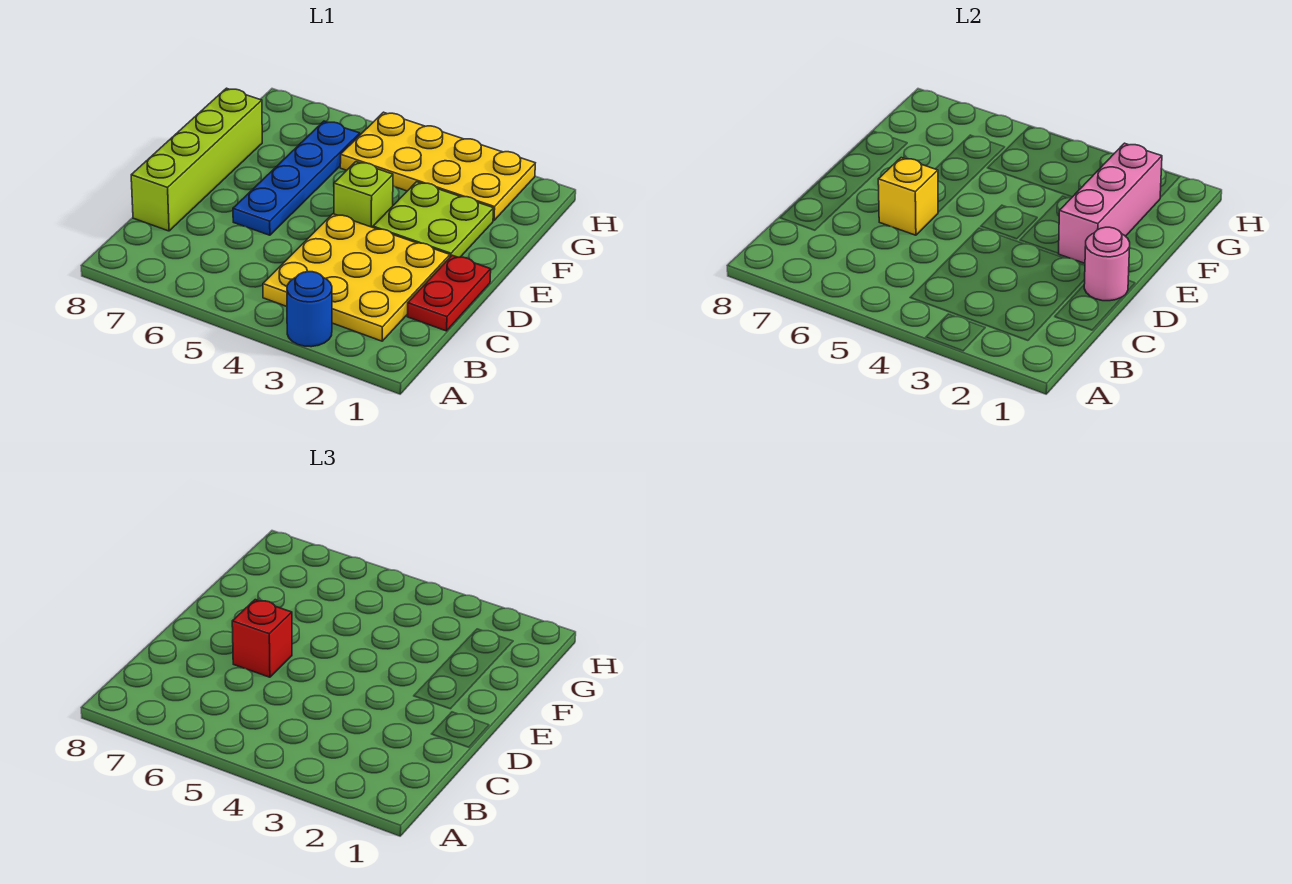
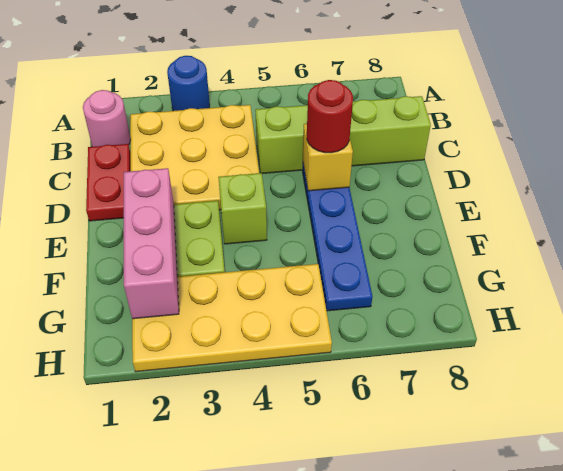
lime 1x4 brick [131,88,262,231] -> lime 1x4 brick turned to [255,96,431,174]
pink 1x1 round brick [1084,227,1130,301] -> pink 1x1 round brick moved to [83,90,131,147]
red 1x1 brick [232,600,292,677] -> red 1x1 round brick [307,80,353,153]

